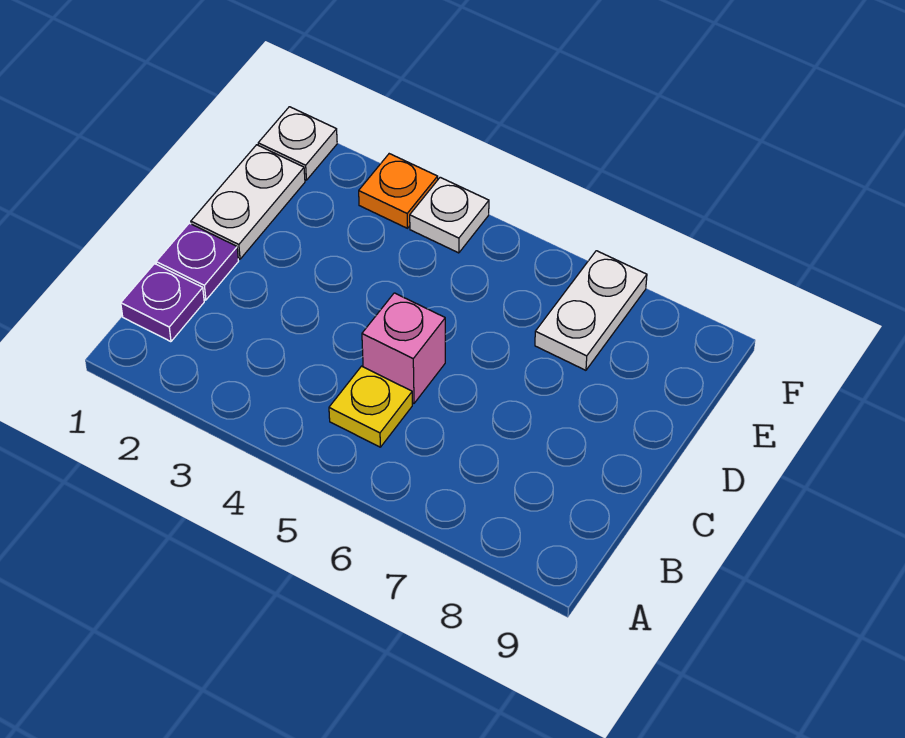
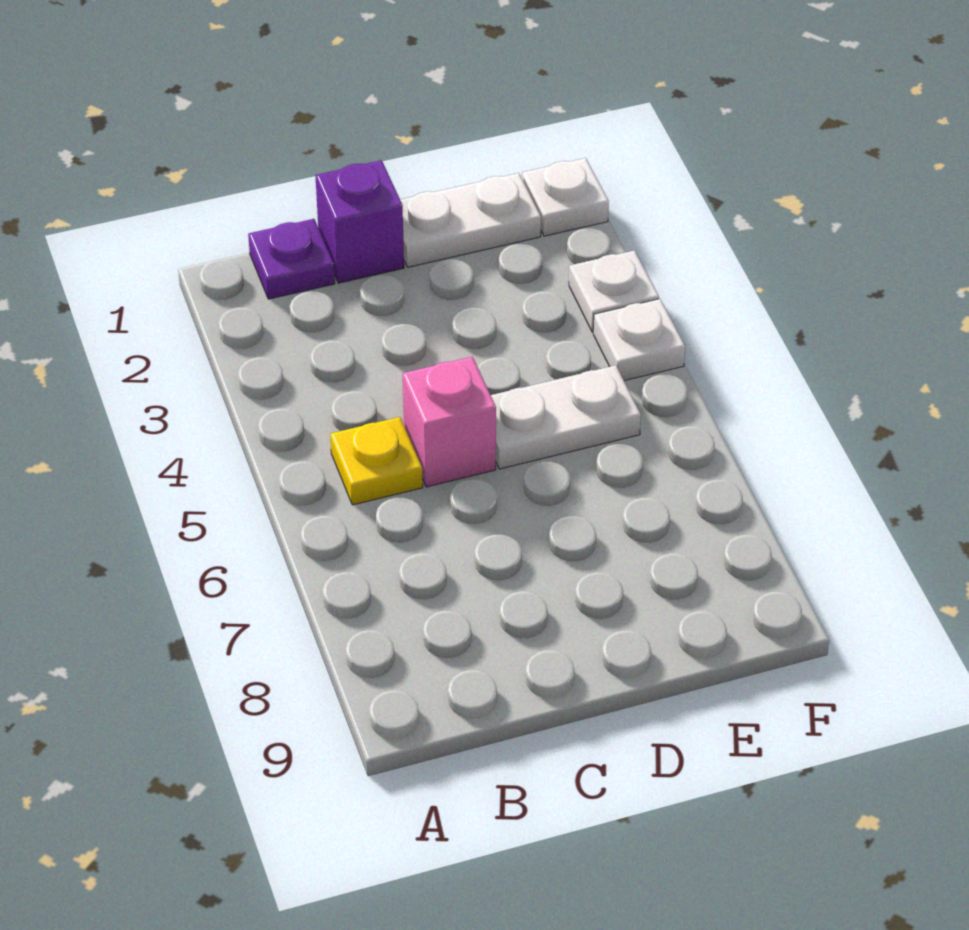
purple 1x1 plate [156,223,238,300] -> purple 1x1 brick [315,160,404,283]
white 1x2 plate [535,251,647,370] -> white 1x2 plate moved to [491,365,641,469]
orange 1x1 plate [359,154,438,228] -> white 1x1 plate [569,250,659,332]

